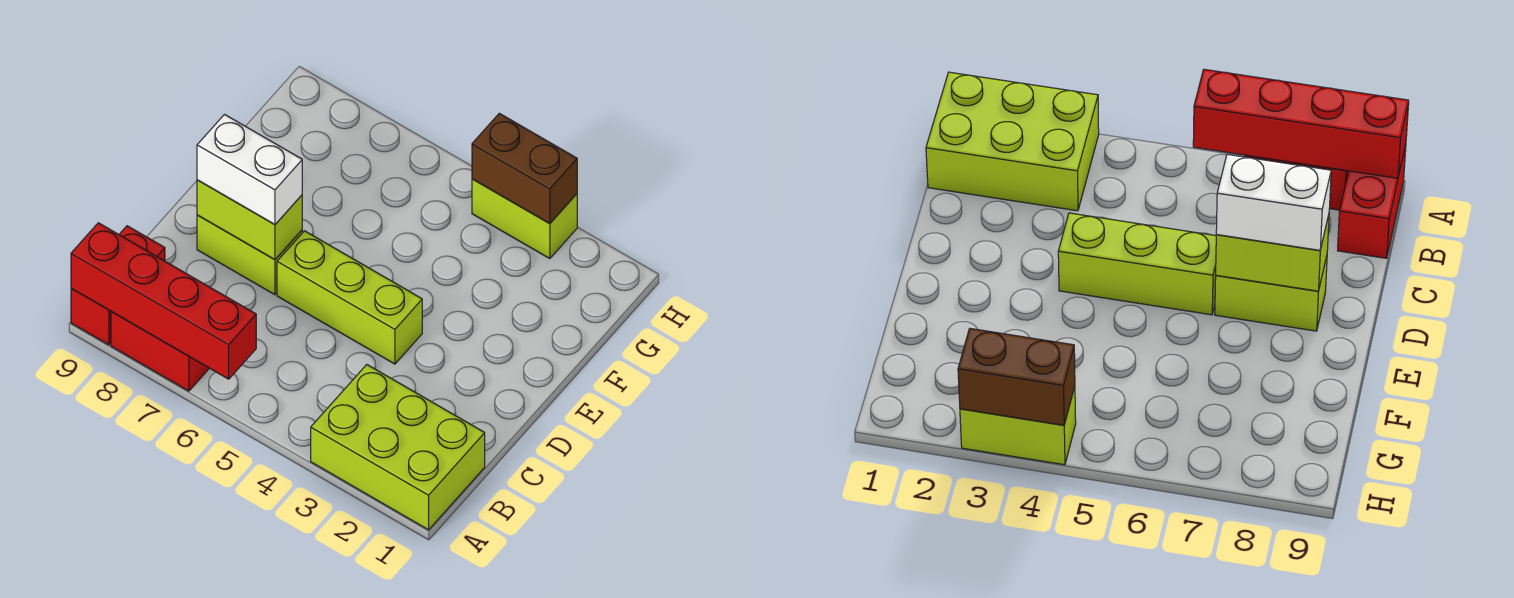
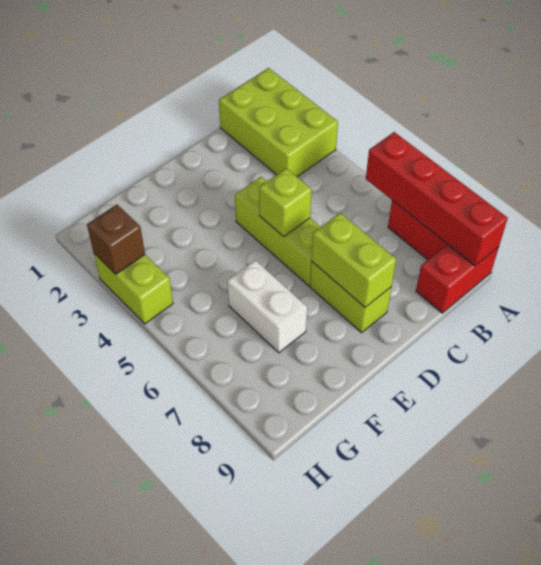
none -> lime 1x1 brick [259,168,312,237]
white 1x2 brick [197,115,302,225] -> white 1x2 brick moved to [227,260,307,353]
brown 1x2 brick [472,113,577,224] -> brown 1x1 brick [87,205,145,274]

